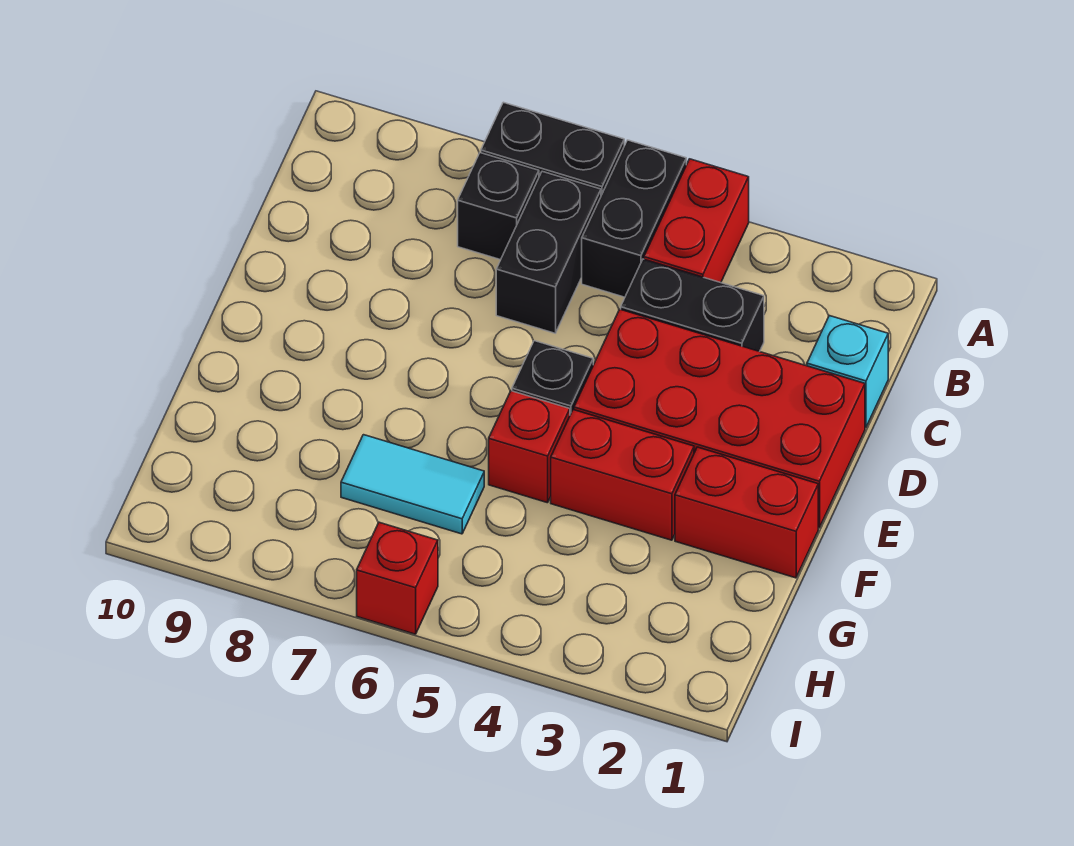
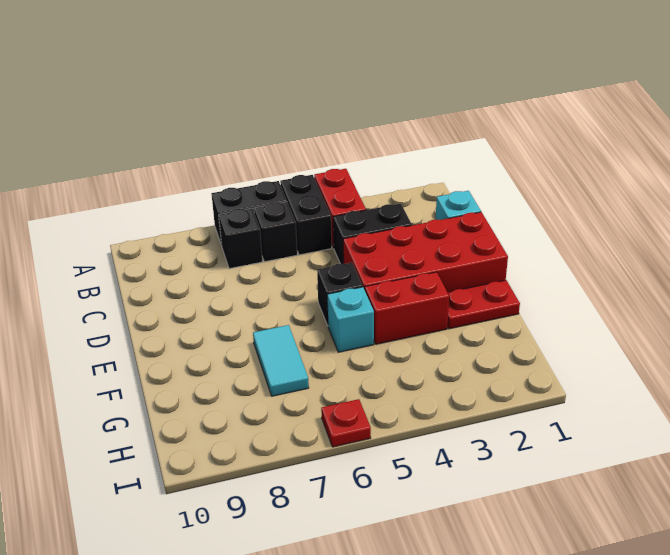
black 1x2 brick [496,171,601,333] -> black 1x1 brick [254,202,297,262]
red 1x2 brick [675,447,818,578] -> red 1x2 plate [447,280,520,329]
red 1x1 brick [489,391,570,503] -> cyan 1x1 brick [327,287,374,352]
cyan 1x2 tile [341,435,484,534] -> cyan 1x2 tile turned to [253,325,309,396]
red 1x1 brick [357,522,438,634] -> red 1x1 plate [321,399,371,447]

